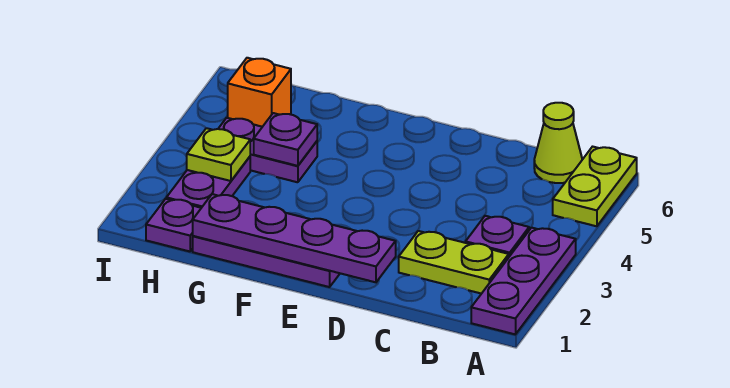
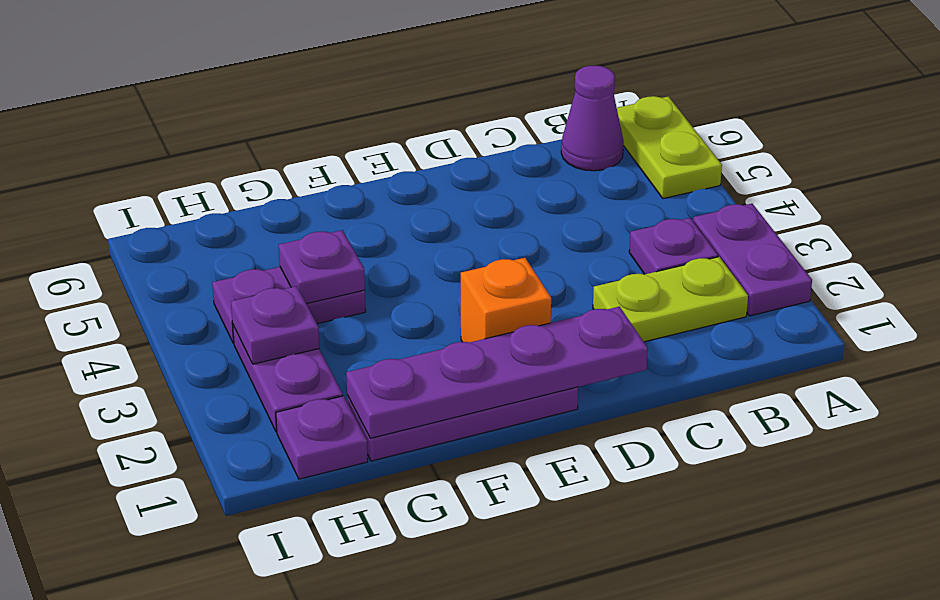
purple 1x3 plate [471,228,576,334] -> purple 1x2 plate [693,203,812,316]
lime 1x1 cone [534,103,582,183] -> purple 1x1 cone [561,66,624,171]
lime 1x1 plate [187,128,250,181] -> purple 1x1 plate [231,286,319,364]
orange 1x1 brick [228,58,291,127] -> orange 1x1 brick moved to [461,258,551,343]

